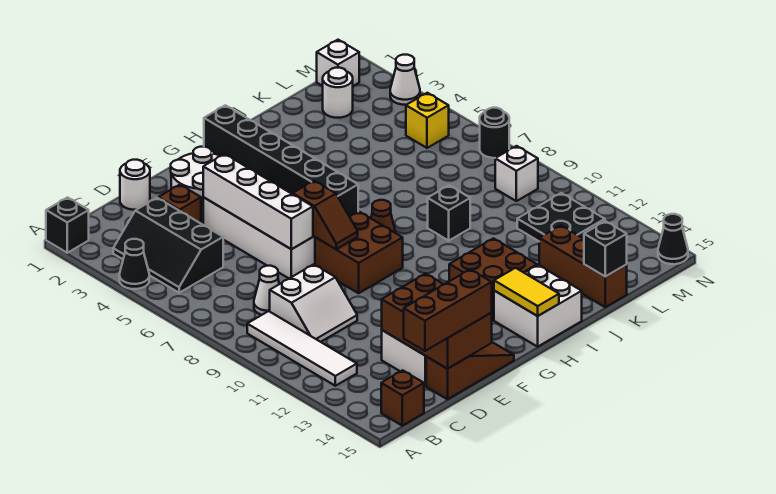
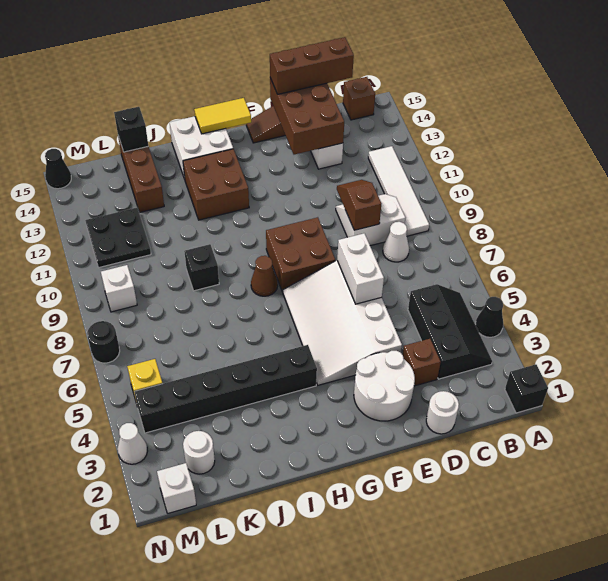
white 1x4 brick [203,154,313,249] -> white 1x2 brick [337,233,384,304]
brown 1x2 slope [293,181,358,249] -> brown 1x2 slope moved to [337,180,381,230]
black 1x6 brick [204,105,358,217] -> black 1x6 brick turned to [134,345,317,433]
yellow 1x2 tile [494,268,559,316] -> yellow 1x2 tile turned to [194,98,251,134]

